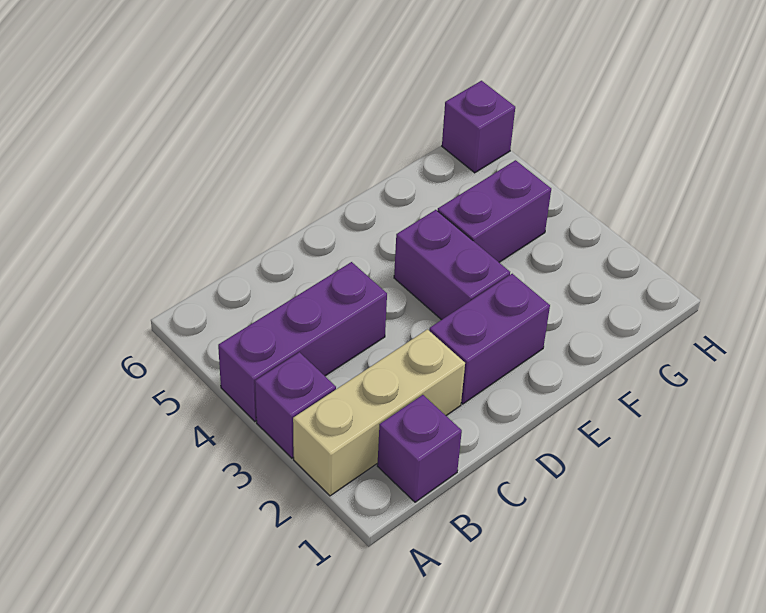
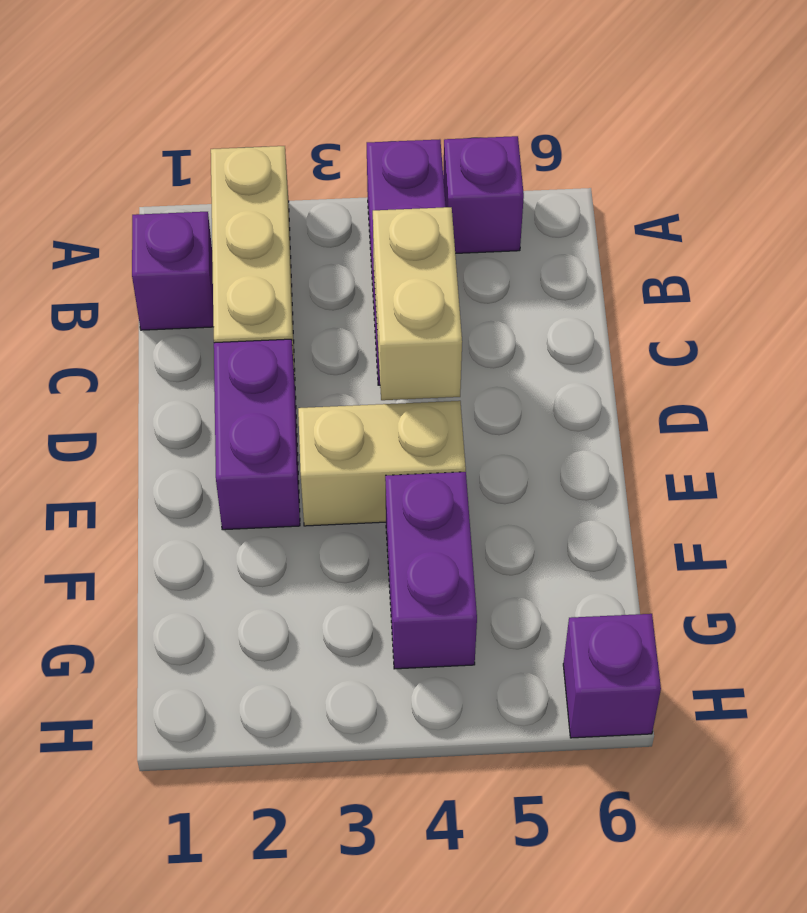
purple 1x1 brick [255,352,336,458] -> purple 1x1 brick moved to [443,136,524,253]
none -> tan 1x2 brick [373,207,462,400]
purple 1x2 brick [394,210,510,320] -> tan 1x2 brick [298,401,466,526]

